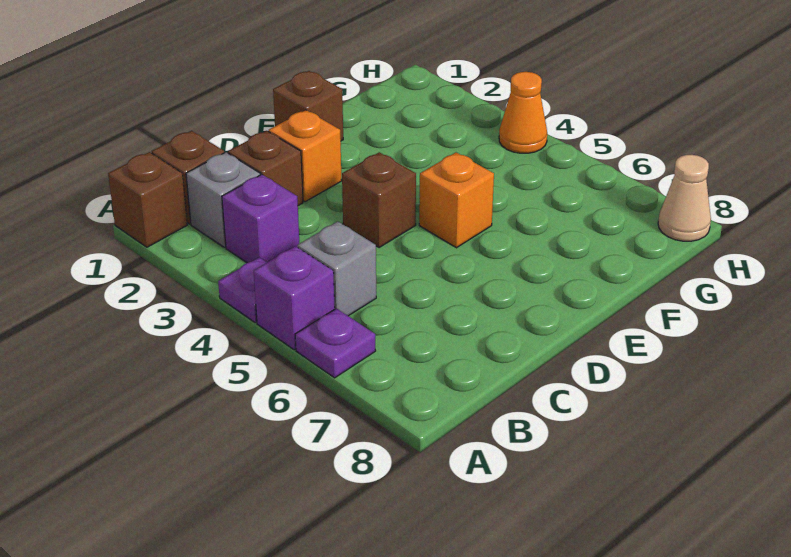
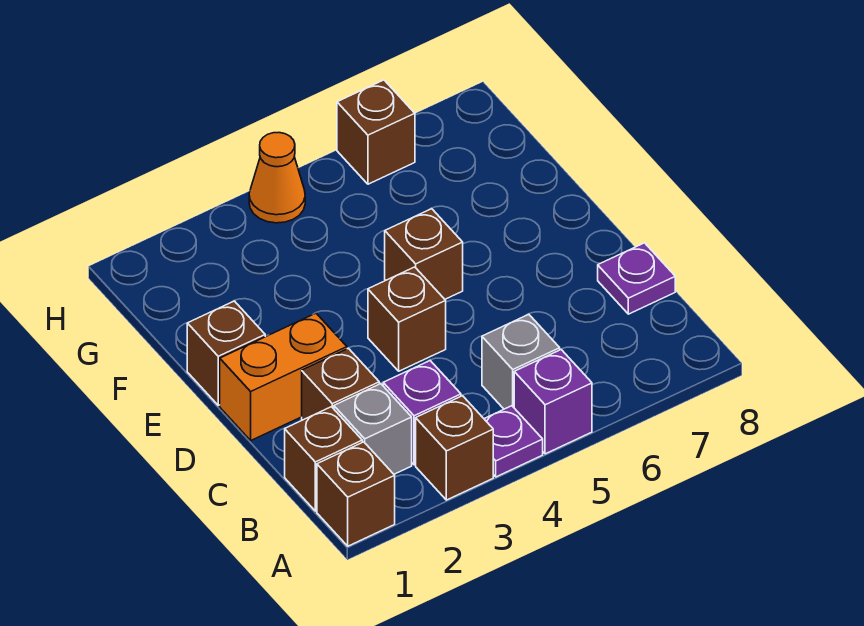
none -> brown 1x1 brick [416,396,493,500]
purple 1x1 plate [295,308,376,378] -> purple 1x1 plate moved to [598,243,675,314]
orange 1x1 brick [269,110,342,202] -> orange 1x2 brick [220,313,347,440]
orange 1x1 brick [419,153,494,248] -> brown 1x1 brick [385,209,463,299]
none -> brown 1x1 brick [337,80,415,184]
tan 1x1 cone [658,155,711,241] -> none

